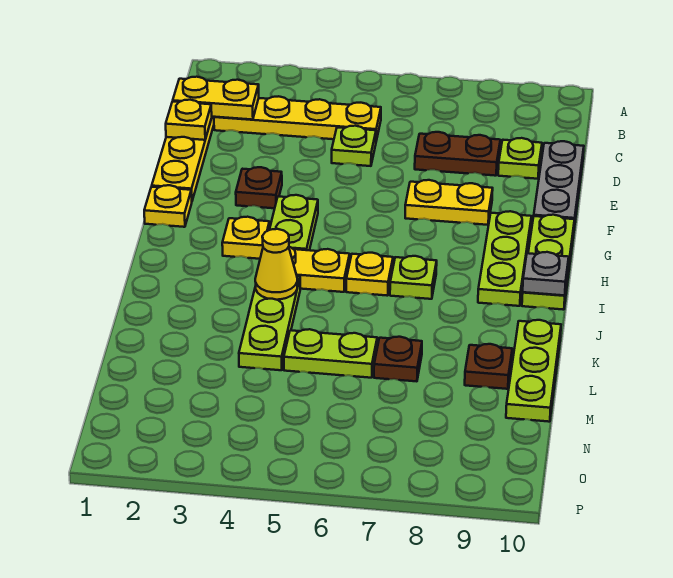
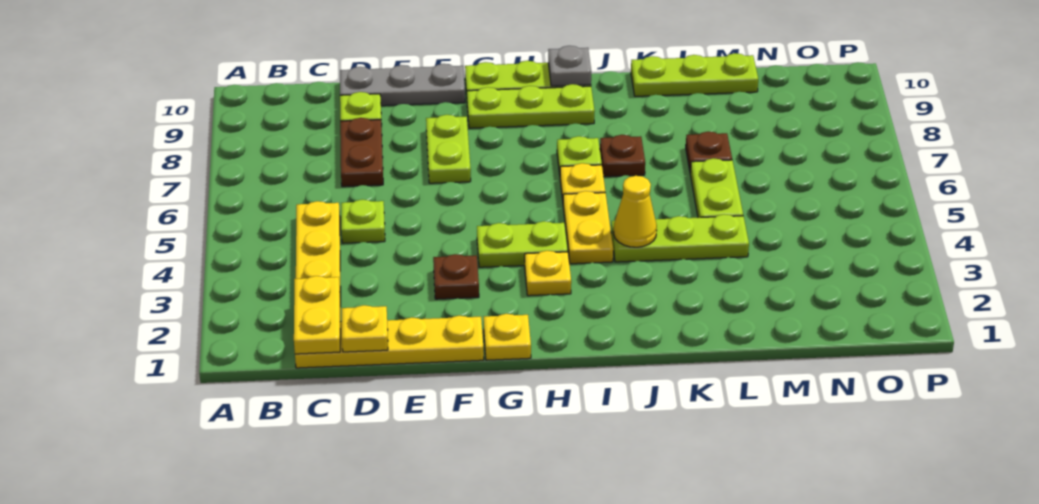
yellow 1x2 plate [405,180,493,225] -> lime 1x2 plate [426,115,471,183]
brown 1x1 plate [465,344,512,389] -> brown 1x1 plate moved to [600,135,645,177]

